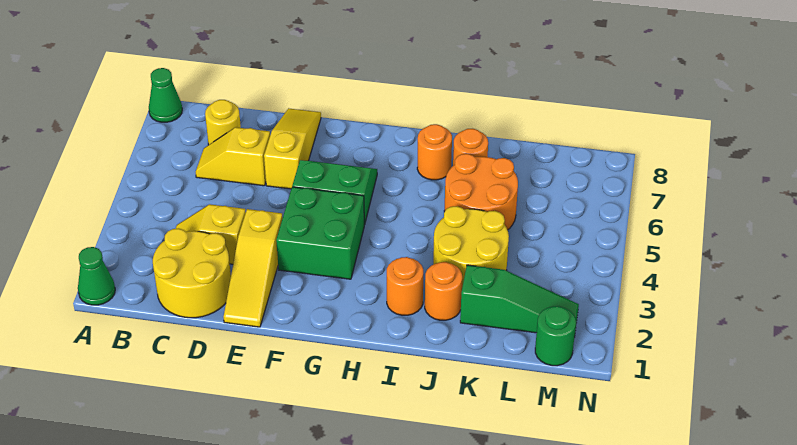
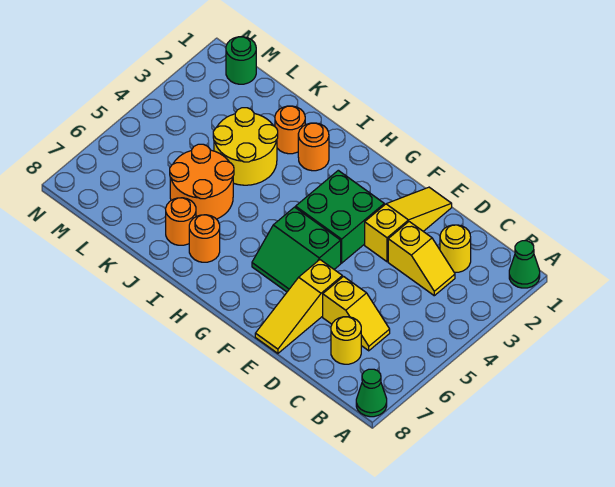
yellow 2x2 round brick [153,228,231,318] -> yellow 1x1 round brick [440,225,471,273]
green 1x3 slope [460,265,579,333] -> none

